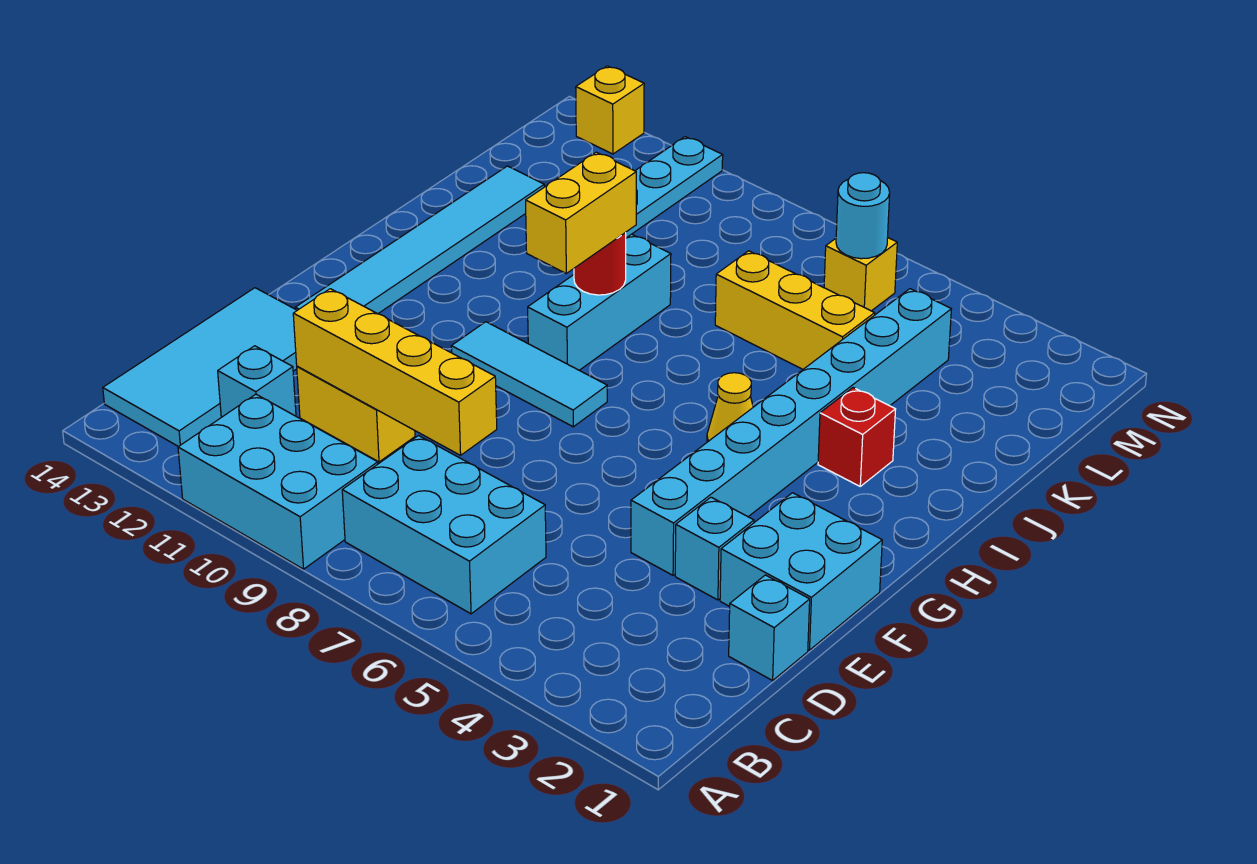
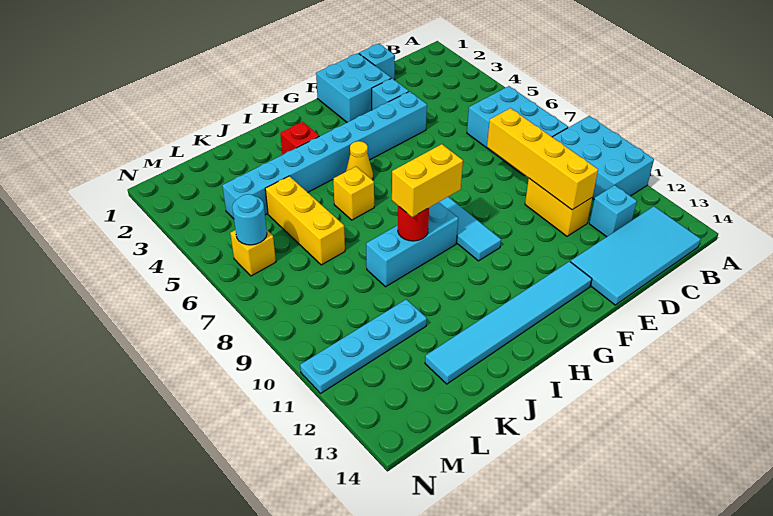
yellow 1x1 brick [576,66,644,154] -> yellow 1x1 brick moved to [333,167,374,220]

